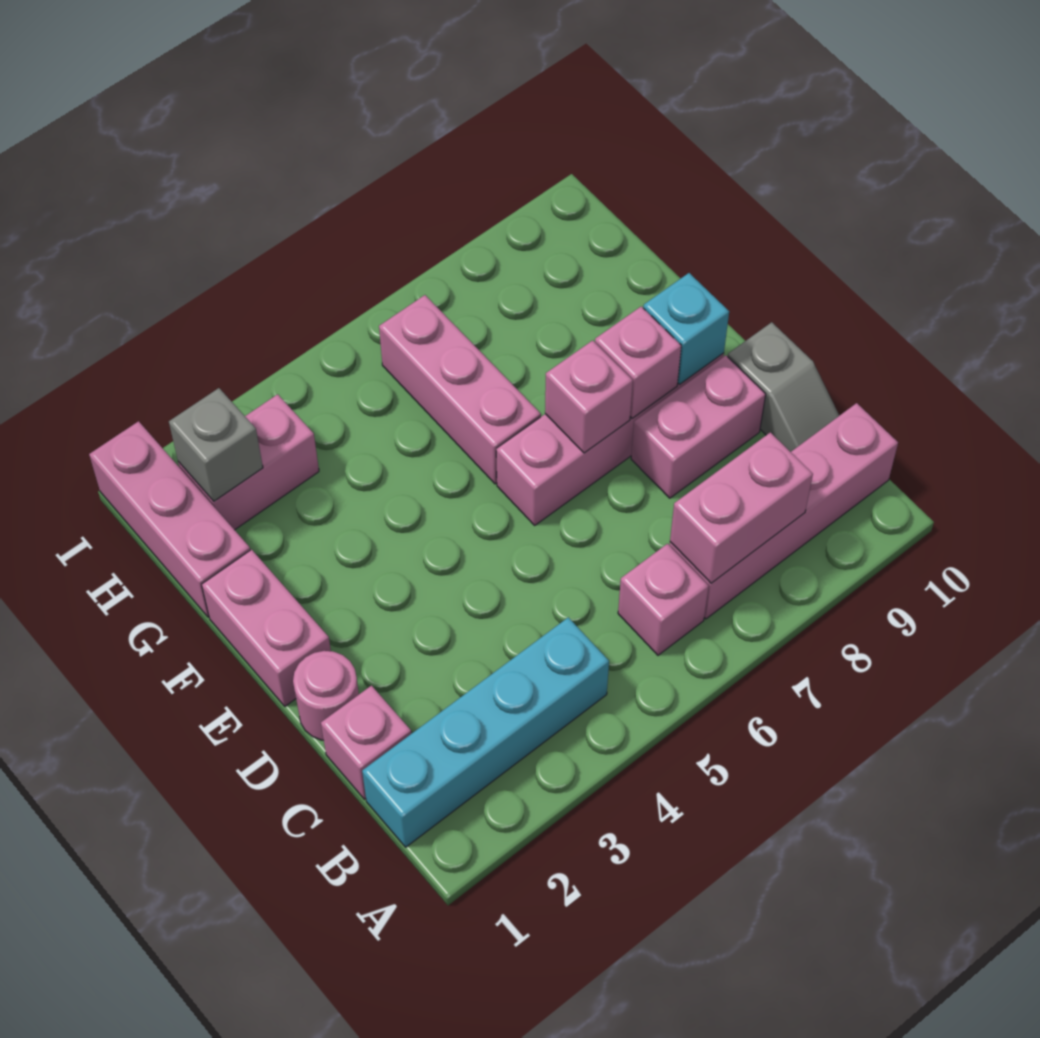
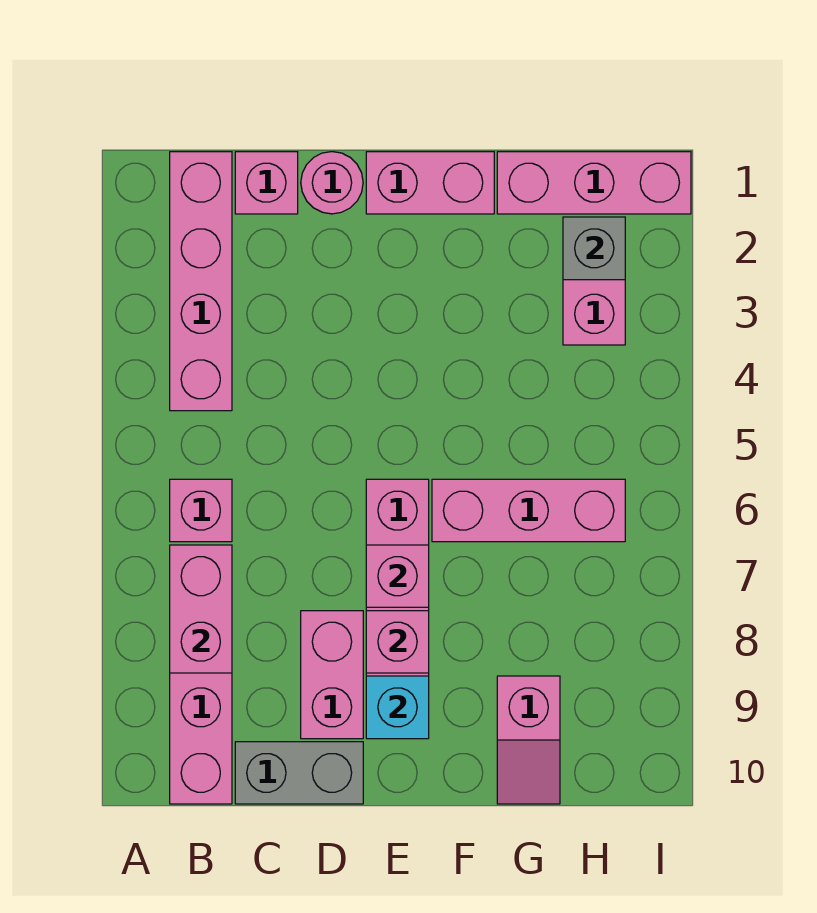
cyan 1x4 brick [362,617,609,847] -> pink 1x4 brick [170,152,232,411]
grey 1x2 slope [728,322,839,452] -> grey 1x2 brick [235,742,363,804]
none -> pink 1x2 slope [497,676,560,804]

